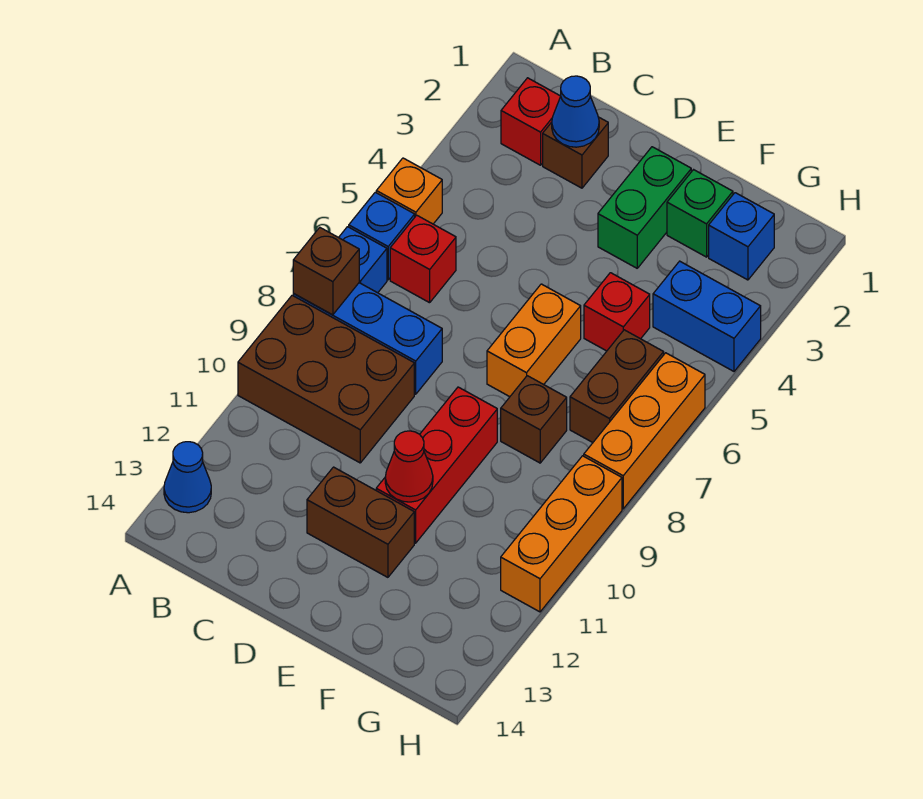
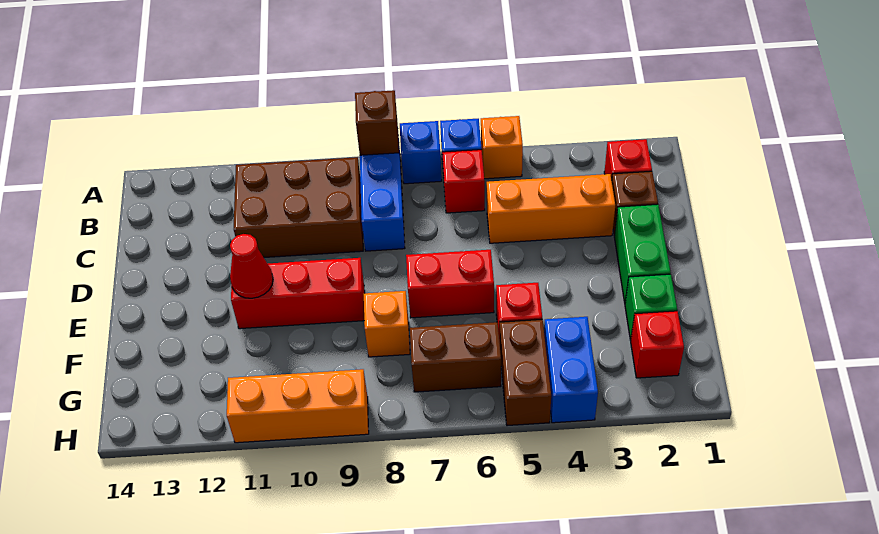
brown 2x3 brick [238,295,414,463] -> brown 2x3 brick turned to [234,157,363,257]
blue 1x1 cone [164,442,211,513] -> none
blue 1x1 cone [552,76,599,147] -> none
brown 1x2 brick [307,467,414,577] -> brown 1x2 brick moved to [500,319,551,426]
green 1x2 brick [598,147,691,268] -> green 1x2 brick turned to [614,204,671,303]
orange 1x2 brick [487,284,581,397] -> red 1x2 brick [406,250,494,318]
brown 1x1 brick [501,376,567,463] -> orange 1x1 brick [364,291,410,357]
blue 1x1 brick [709,193,774,280] -> red 1x1 brick [631,311,684,378]
orange 1x3 brick [584,353,705,509] -> orange 1x3 brick moved to [487,174,615,243]

